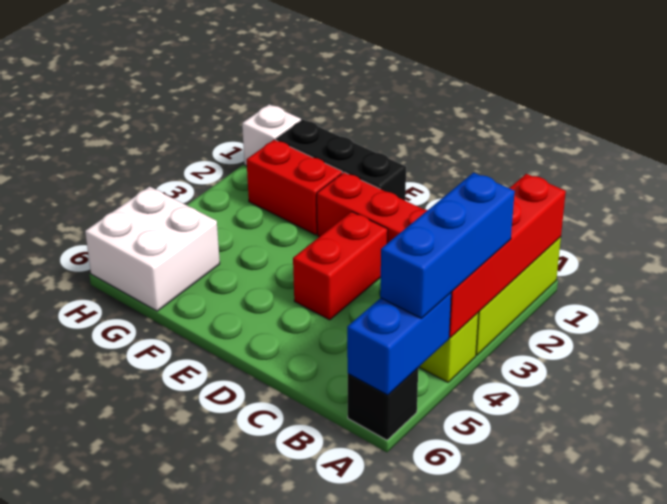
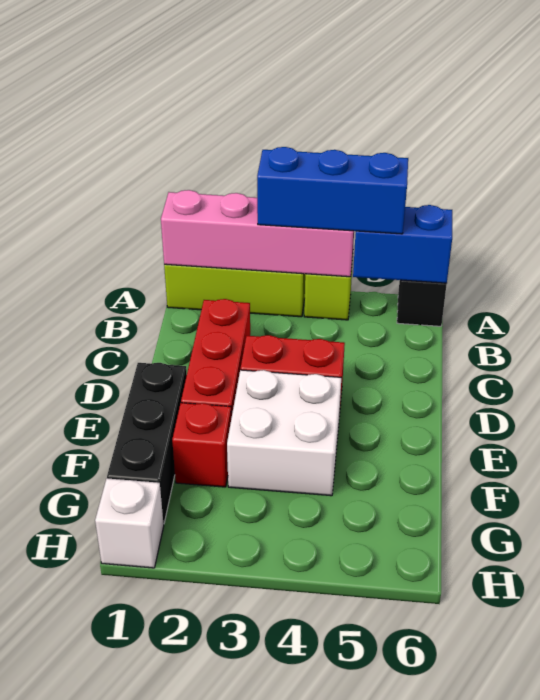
red 1x4 brick [449,174,566,338] -> pink 1x4 brick [161,190,354,277]
red 1x2 brick [247,140,342,235] -> red 1x1 brick [172,403,231,487]
white 2x2 brick [85,187,220,311] -> white 2x2 brick moved to [227,370,341,496]

